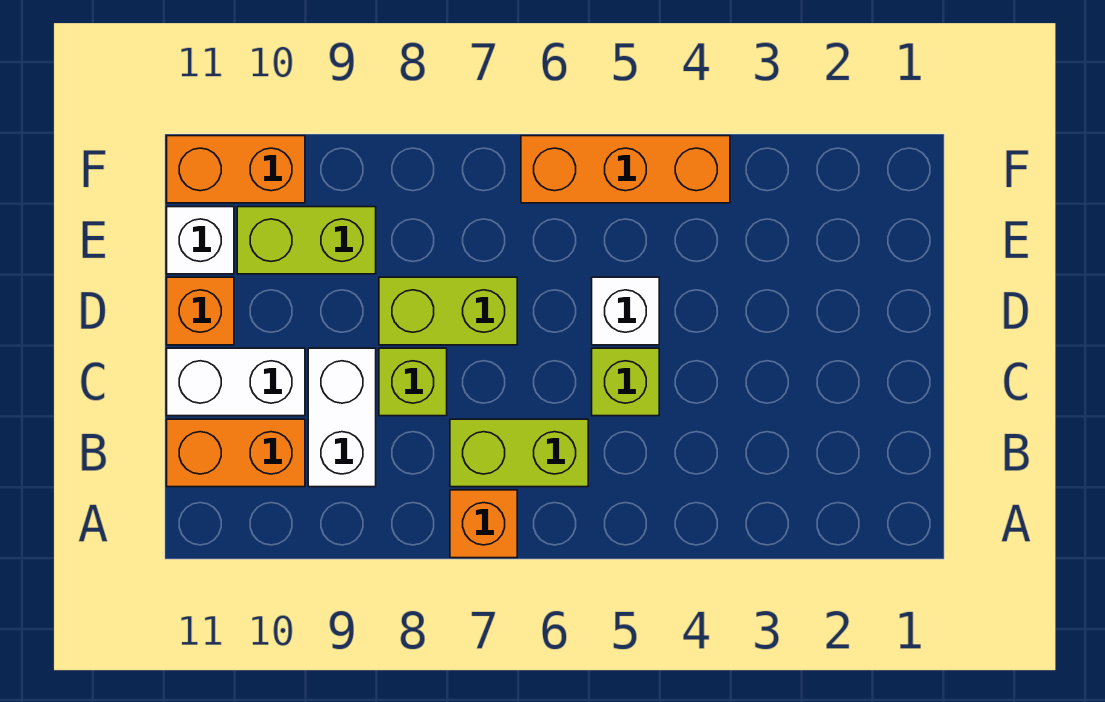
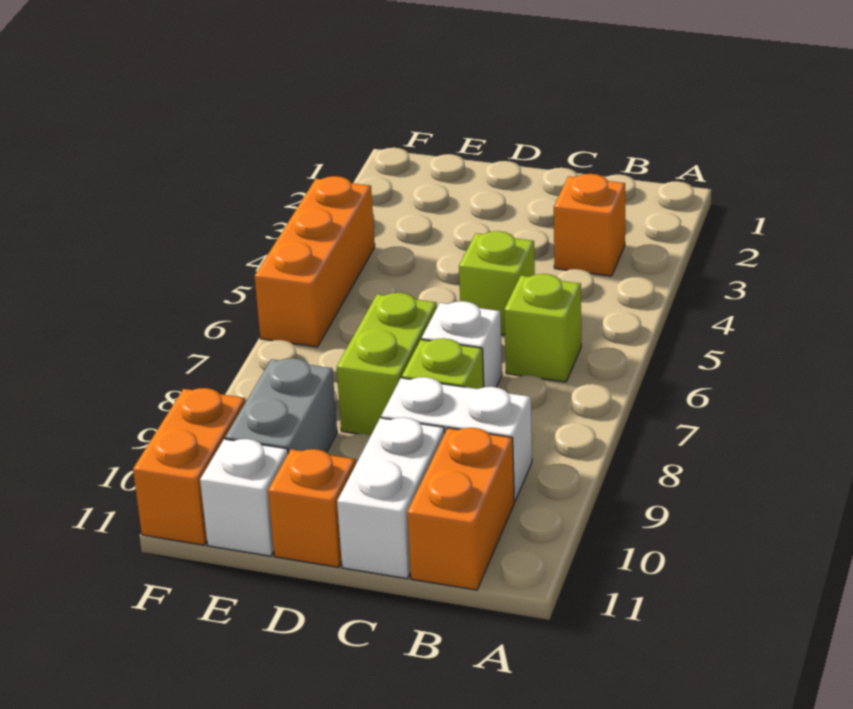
orange 1x1 brick [450,490,517,558] -> orange 1x1 brick moved to [554,174,625,276]
lime 1x2 brick [450,419,588,487] -> lime 1x1 brick [504,274,581,382]
white 1x1 brick [592,277,659,345] -> white 1x1 brick moved to [422,301,502,387]
lime 1x2 brick [237,207,376,274] -> grey 1x2 brick [225,358,337,453]

